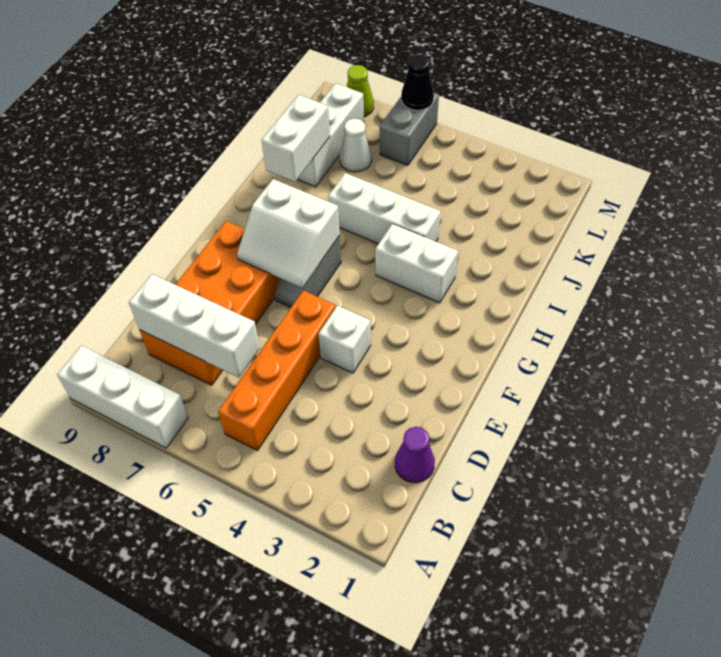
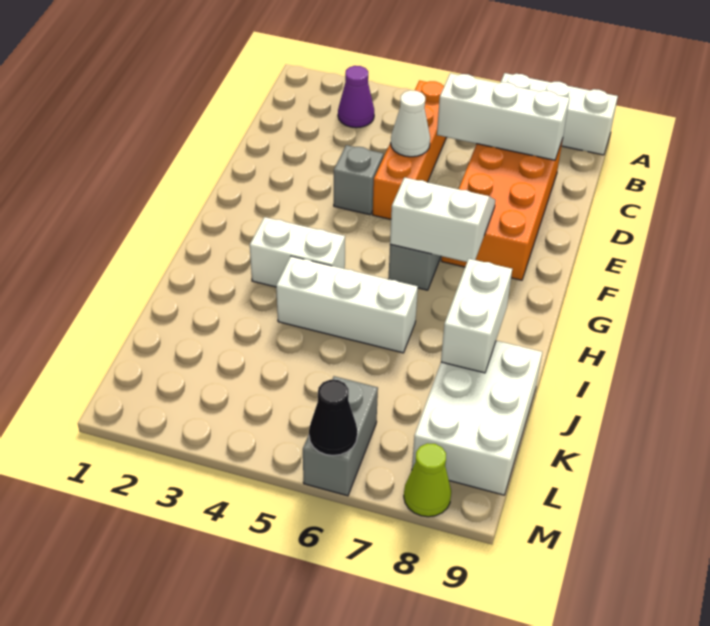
purple 1x1 cone [395,427,435,483] -> purple 1x1 cone moved to [338,66,374,128]
white 1x1 brick [318,306,371,373] -> grey 1x1 brick [334,145,383,215]
white 1x3 brick [297,83,364,187] -> white 2x3 brick [412,341,542,495]
white 1x1 cone [340,118,372,172] -> white 1x1 cone moved to [391,90,430,157]

